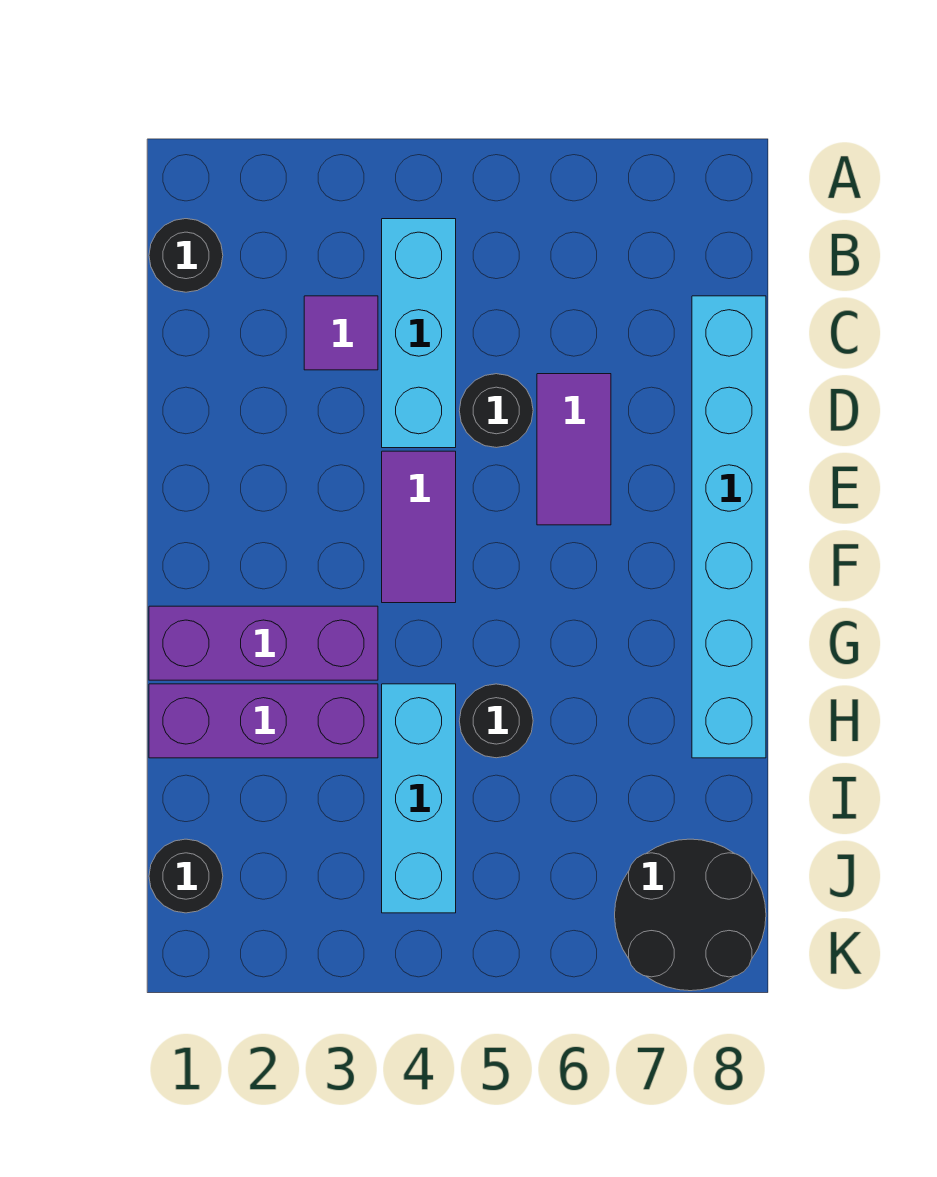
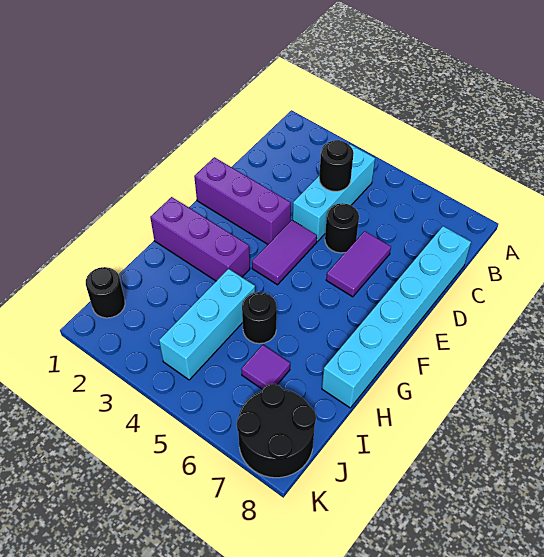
black 1x1 round brick [149,219,223,292] -> black 1x1 round brick moved to [319,140,353,191]
purple 1x1 tile [304,296,378,370] -> purple 1x1 tile moved to [241,345,290,389]
purple 1x3 brick [149,684,378,758] -> purple 1x3 brick moved to [194,157,291,244]

